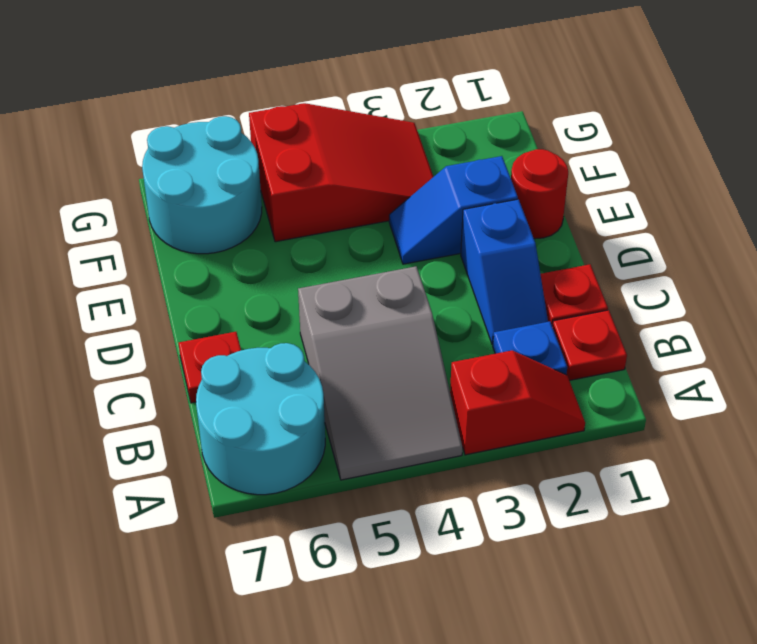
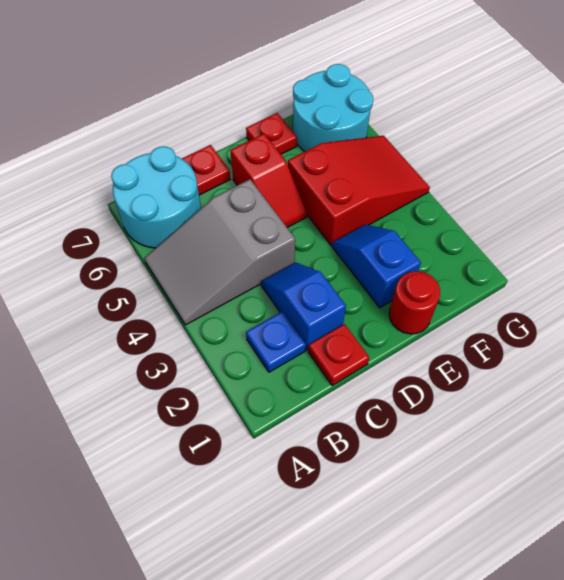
red 1x2 slope [450,351,585,455] -> red 1x2 slope moved to [230,134,307,228]
red 1x1 plate [552,310,627,380] -> red 1x1 plate moved to [246,113,297,154]
blue 1x2 slope [461,199,548,344] -> blue 1x2 slope turned to [261,262,346,350]
red 2x3 slope [249,103,433,242] -> red 2x3 slope turned to [288,136,430,245]

